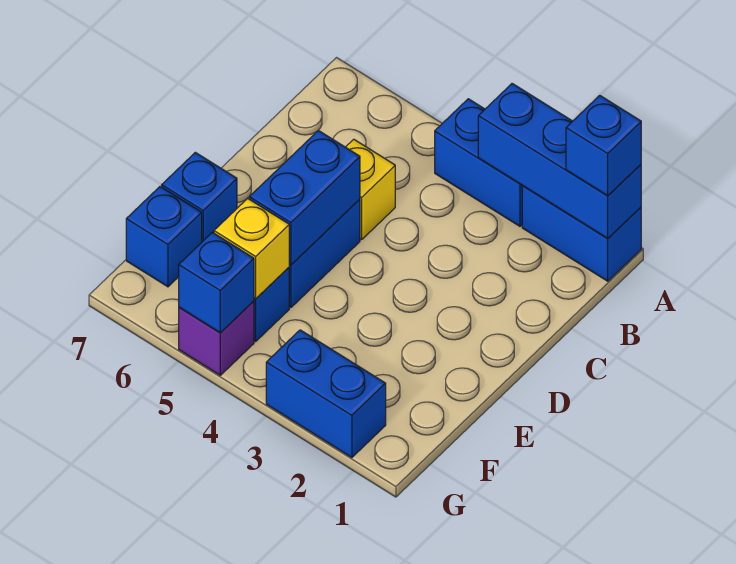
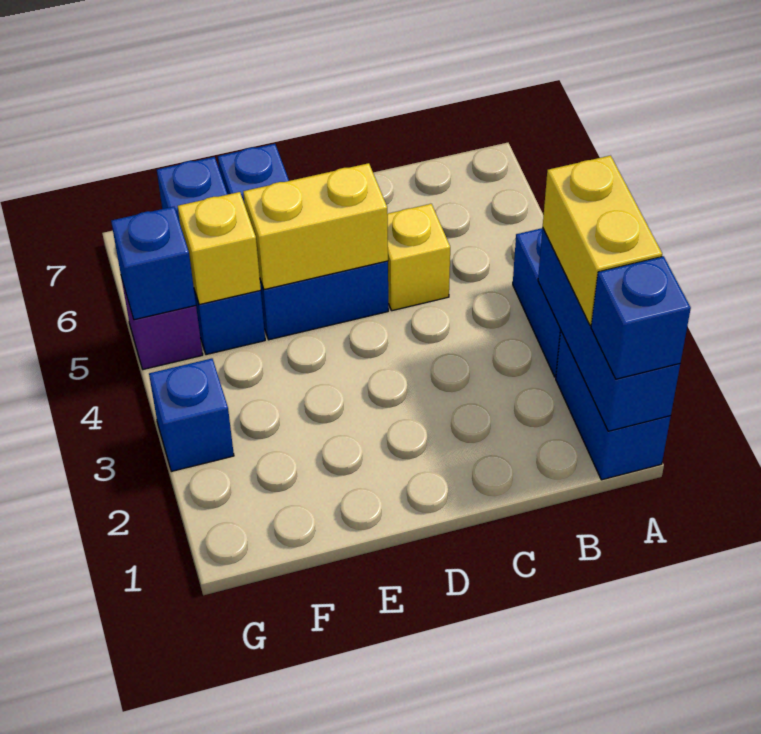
none -> yellow 1x2 brick [543,156,662,325]
blue 1x2 brick [249,130,360,265] -> yellow 1x2 brick [243,163,388,290]
blue 1x2 brick [266,330,386,458] -> blue 1x1 brick [149,359,234,471]

